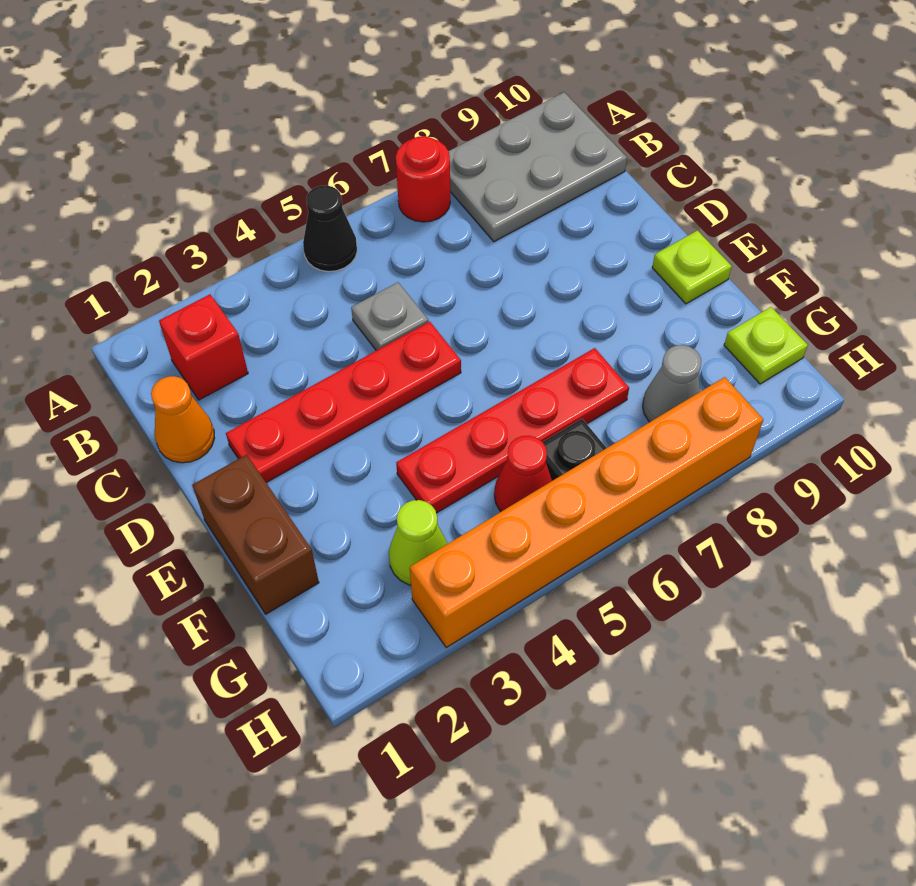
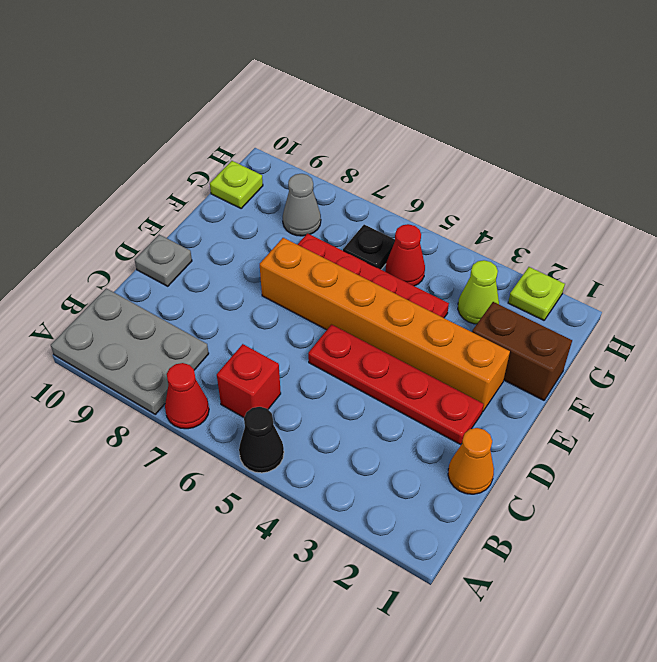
red 1x1 round brick [396,136,450,222] -> red 1x1 cone [165,363,209,429]
red 1x1 brick [159,294,248,400] -> red 1x1 brick moved to [217,344,281,417]
grey 1x1 plate [351,282,428,351] -> grey 1x1 plate moved to [135,234,192,286]
brown 1x2 brick [192,455,319,614] -> brown 1x2 brick turned to [472,302,572,400]
lime 1x1 plate [652,230,732,304] -> lime 1x1 plate moved to [508,267,565,320]
orange 1x6 brick [410,377,763,648] -> orange 1x6 brick moved to [260,238,510,412]

